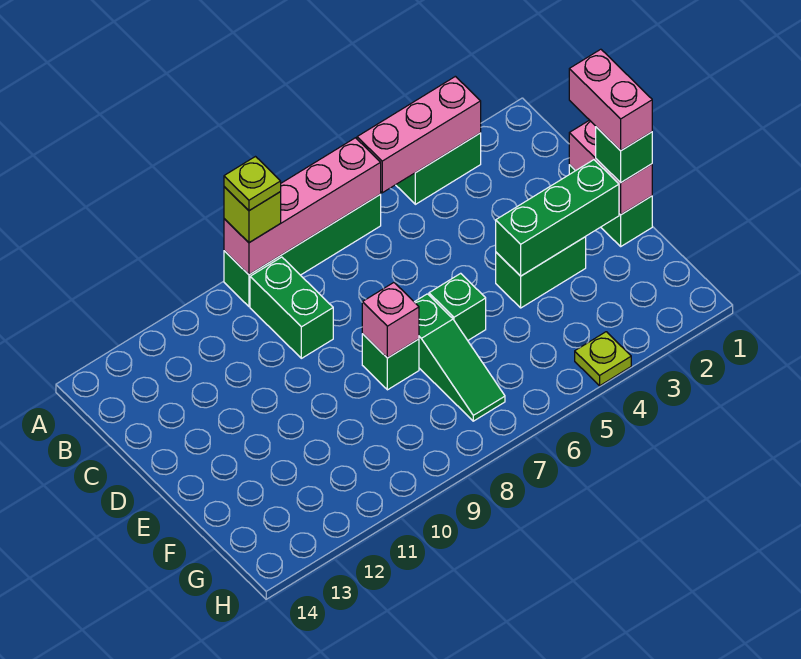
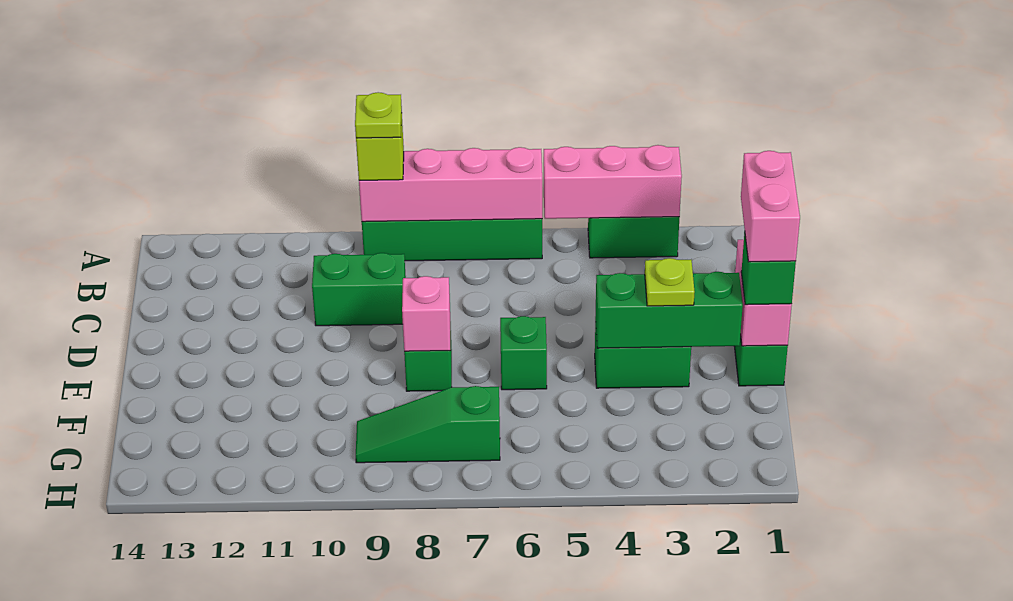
green 1x2 brick [250,257,333,358] -> green 1x2 brick turned to [312,253,406,326]
green 1x3 slope [415,294,505,421] -> green 1x3 slope turned to [356,386,500,463]
lime 1x1 plate [575,332,631,386] -> lime 1x1 plate moved to [645,258,695,306]

